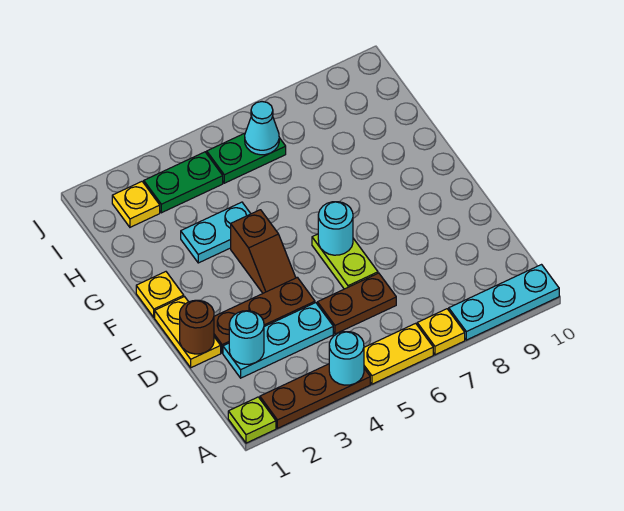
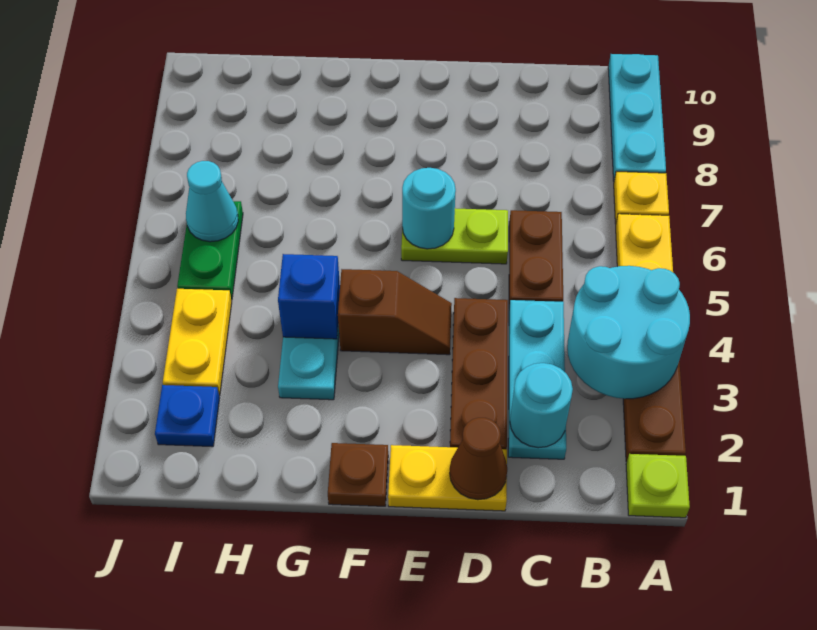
cyan 1x1 round brick [329,332,364,385] -> cyan 2x2 round brick [567,266,690,399]
brown 1x1 round brick [180,300,214,354] -> brown 1x1 cone [450,418,507,500]
yellow 1x1 plate [136,272,184,317] -> brown 1x1 plate [328,443,388,506]
none -> blue 1x1 brick [278,254,340,339]
yellow 1x1 plate [112,182,160,227] -> blue 1x1 plate [155,385,220,447]
green 1x2 plate [144,152,223,213] -> yellow 1x2 plate [163,289,232,396]

